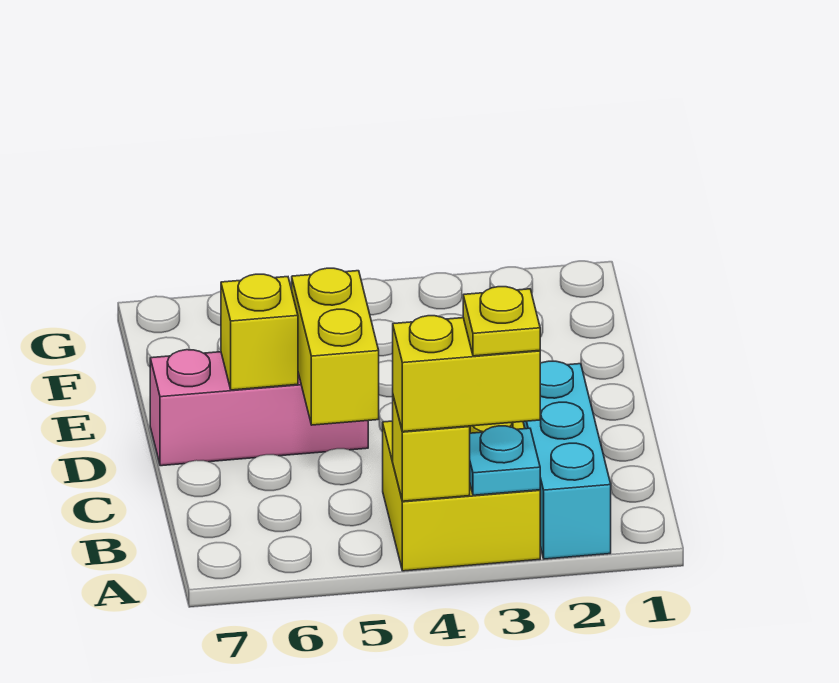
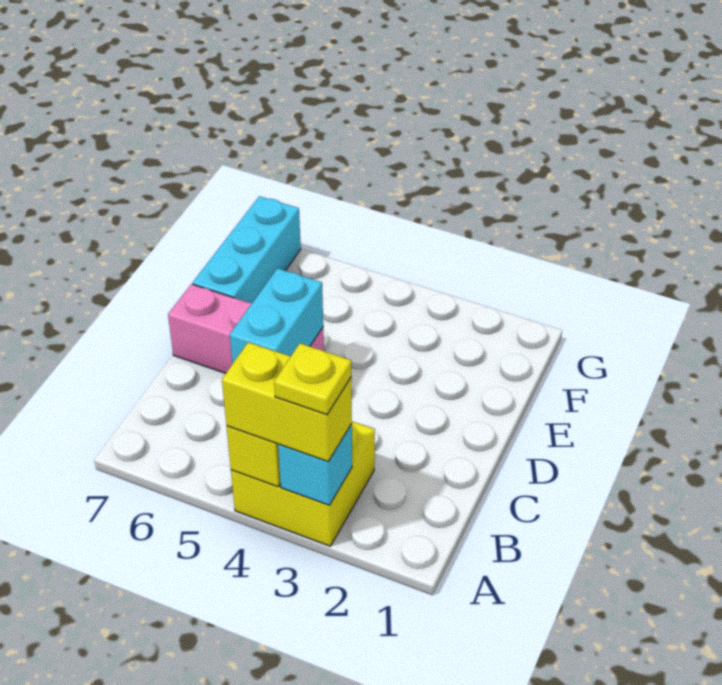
cyan 1x3 brick [523,361,611,559] -> cyan 1x3 brick moved to [193,196,301,303]
cyan 1x1 plate [470,426,540,495] -> cyan 1x1 brick [278,424,352,505]
yellow 1x2 brick [292,268,379,425] -> cyan 1x2 brick [230,268,323,364]
yellow 1x1 brick [221,274,298,390] -> none

